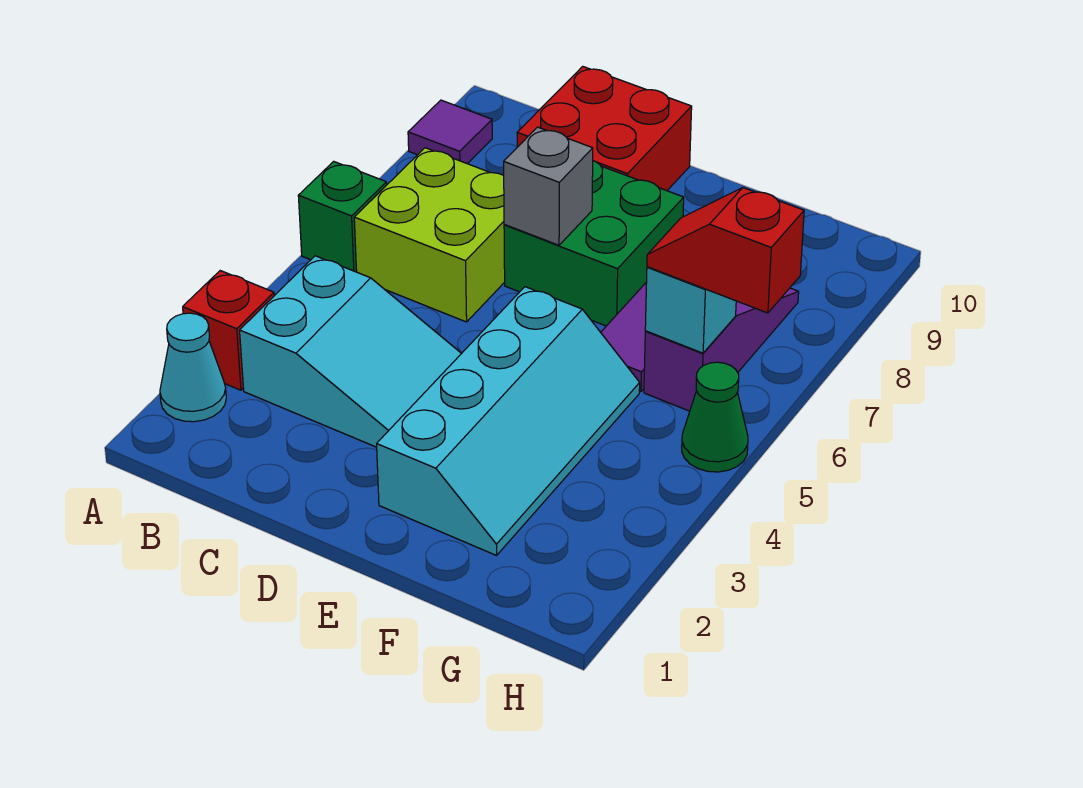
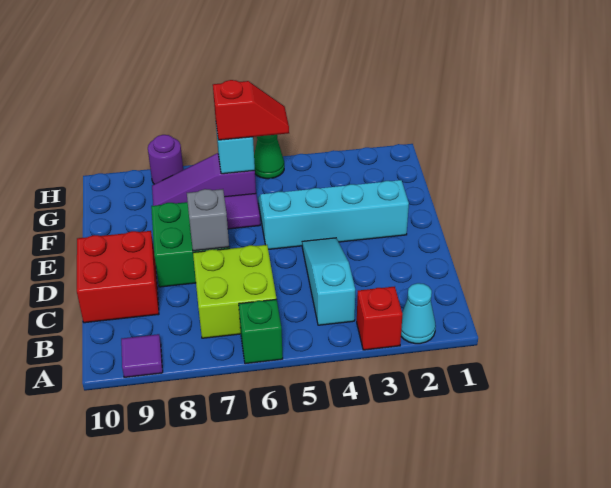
cyan 2x3 slope [240,256,462,447] -> cyan 1x3 slope [302,238,355,325]
red 1x2 slope [647,188,804,313] -> red 1x2 slope turned to [213,80,289,140]
none -> purple 1x1 round brick [148,135,183,184]

